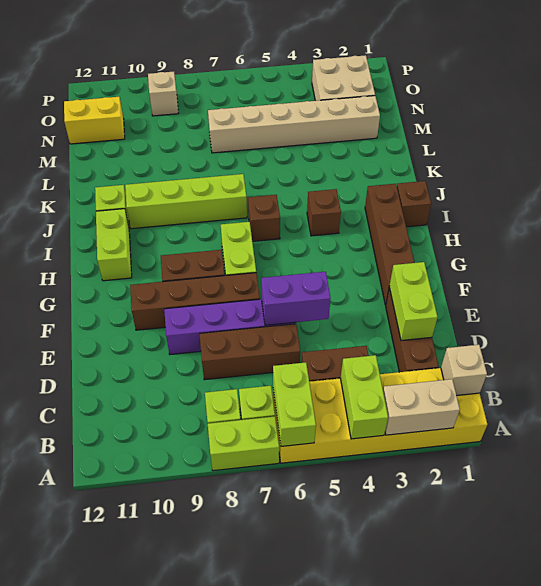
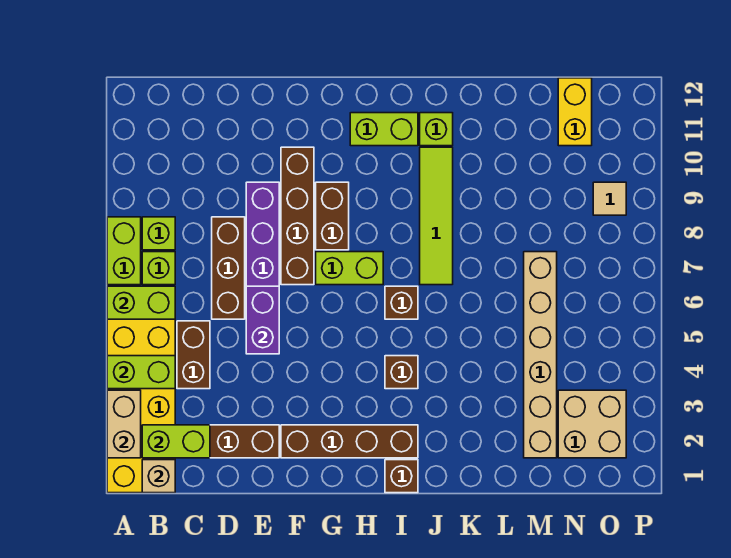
lime 1x2 brick [389,262,437,341] -> lime 1x2 brick moved to [142,425,210,458]
lime 1x4 brick [125,174,247,229] -> lime 1x4 tile [420,147,453,285]
tan 1x1 brick [148,72,178,116] -> tan 1x1 tile [593,182,626,215]

